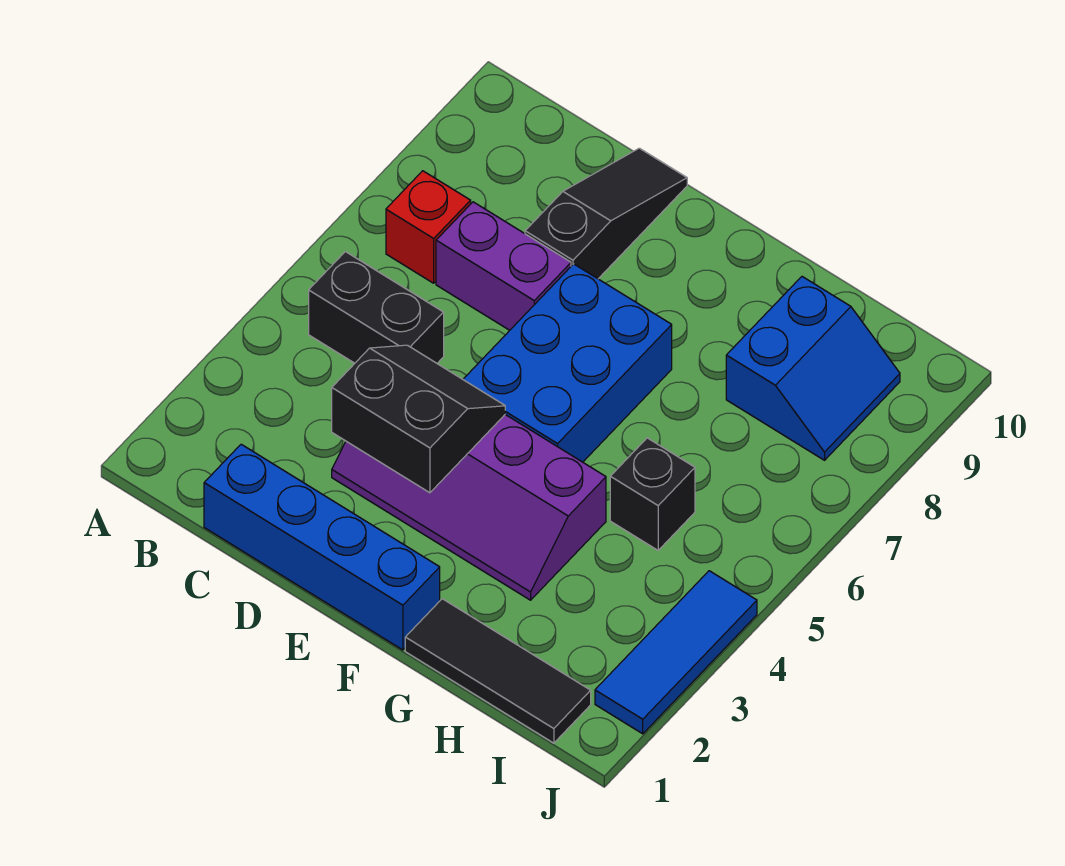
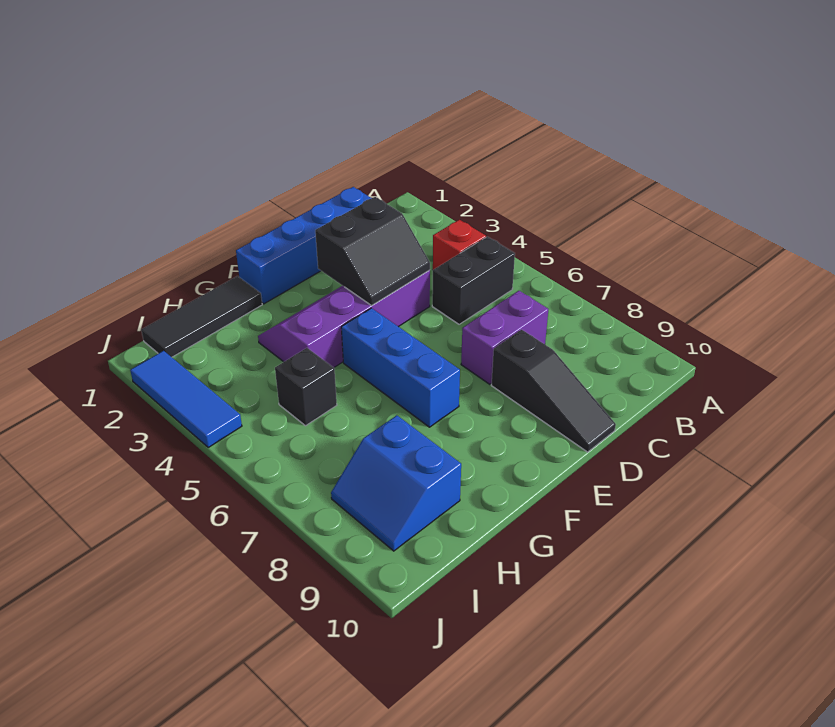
red 1x1 brick [386,171,471,283] -> red 1x1 brick moved to [433,220,486,270]
blue 2x3 brick [463,264,672,462] -> blue 1x3 brick [341,308,460,427]

